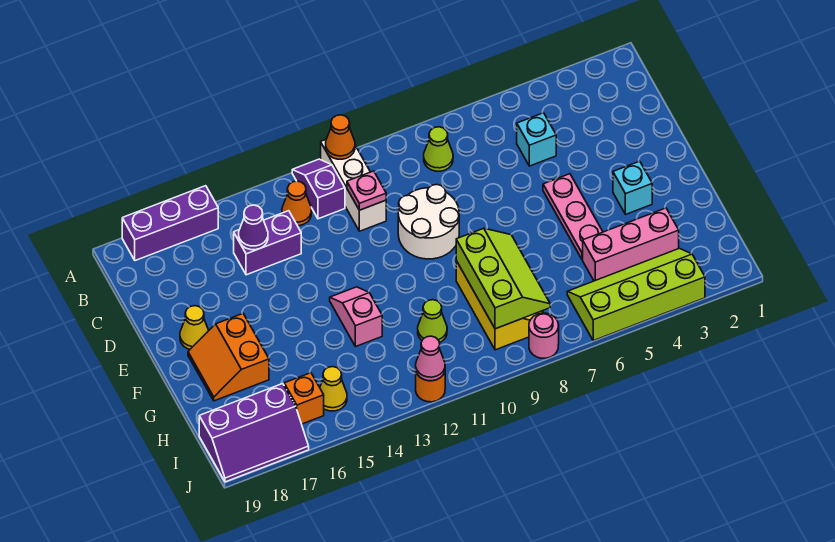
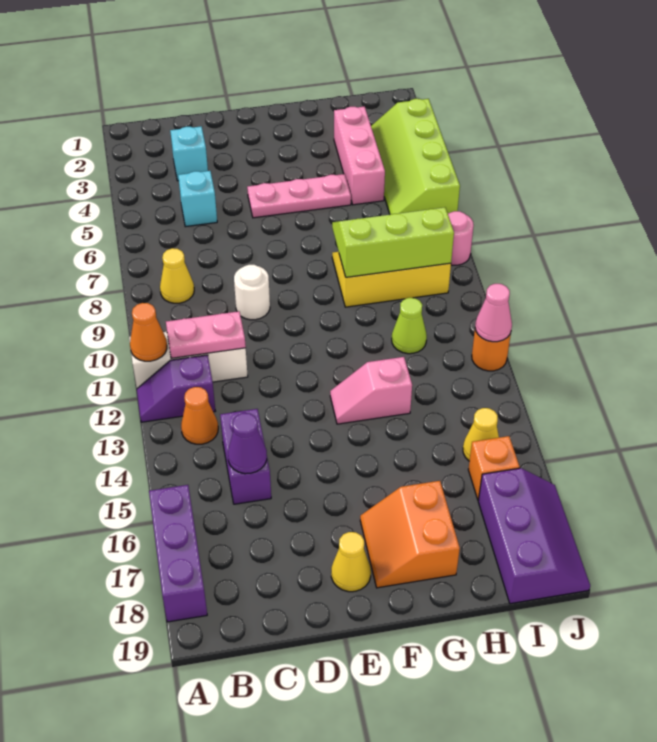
lime 1x1 cone [424,127,453,171] -> yellow 1x1 cone [160,248,194,303]
pink 1x1 plate [347,171,386,210] -> pink 1x2 plate [166,311,246,358]
white 2x2 round brick [398,185,459,259] -> white 1x1 round brick [234,265,270,320]
cyan 1x1 brick [613,161,652,214] -> cyan 1x1 brick moved to [170,126,208,181]
orange 2x2 slope [188,314,269,401] -> orange 2x2 slope turned to [360,481,460,588]

